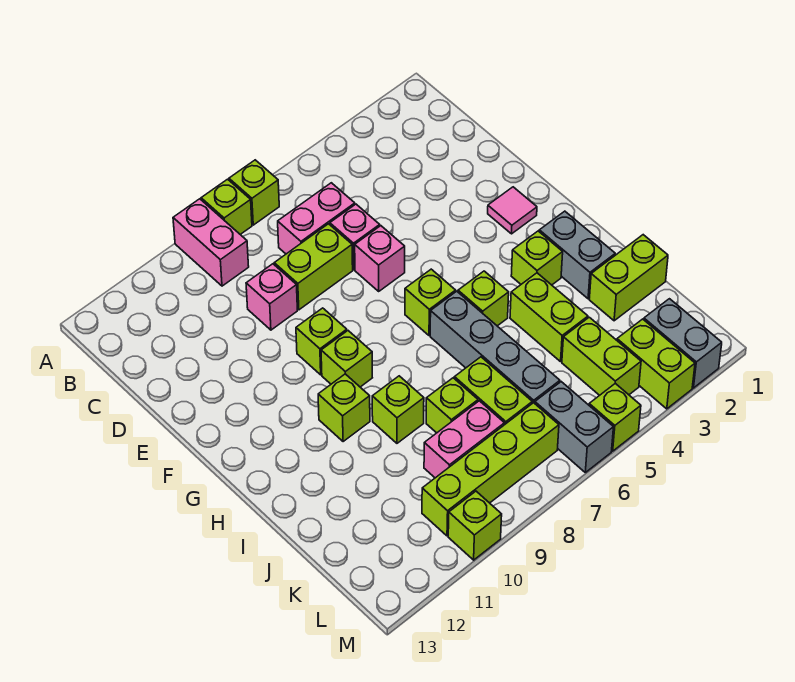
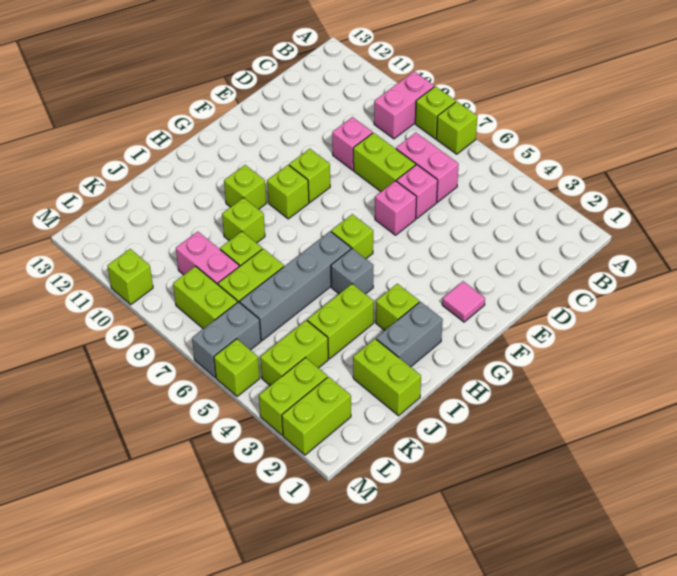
lime 1x1 brick [458,271,509,326] -> grey 1x1 brick [331,249,374,294]
grey 1x2 brick [644,299,722,388] -> lime 1x2 brick [282,377,351,455]
lime 1x4 brick [422,403,559,536] -> lime 1x2 brick [173,266,238,329]

